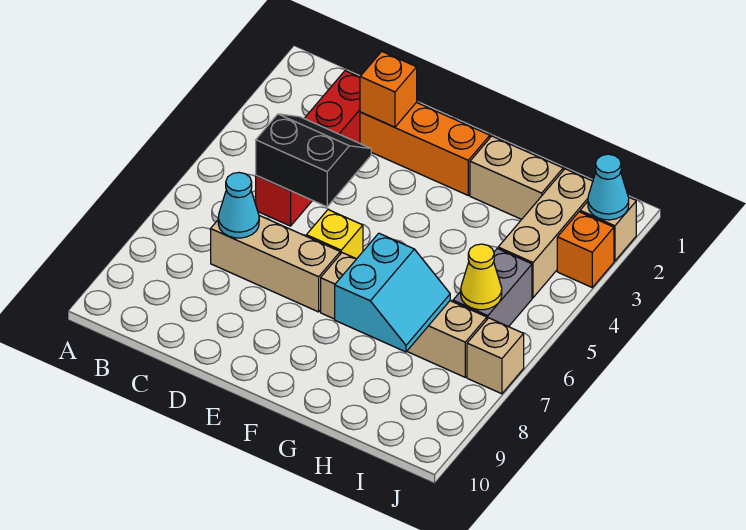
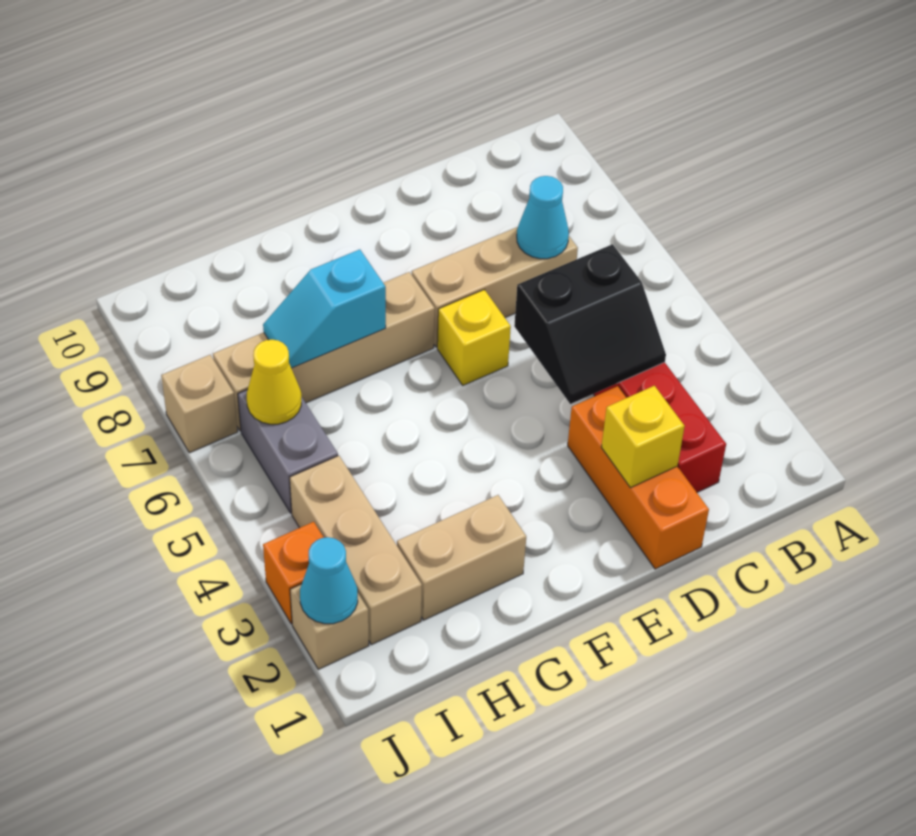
orange 1x3 brick [360,102,490,195] -> orange 1x3 brick turned to [568,386,709,569]
orange 1x1 brick [360,51,417,127] -> yellow 1x1 brick [601,386,685,488]
cyan 2x2 slope [335,233,450,352] -> cyan 1x2 slope [263,250,386,368]

